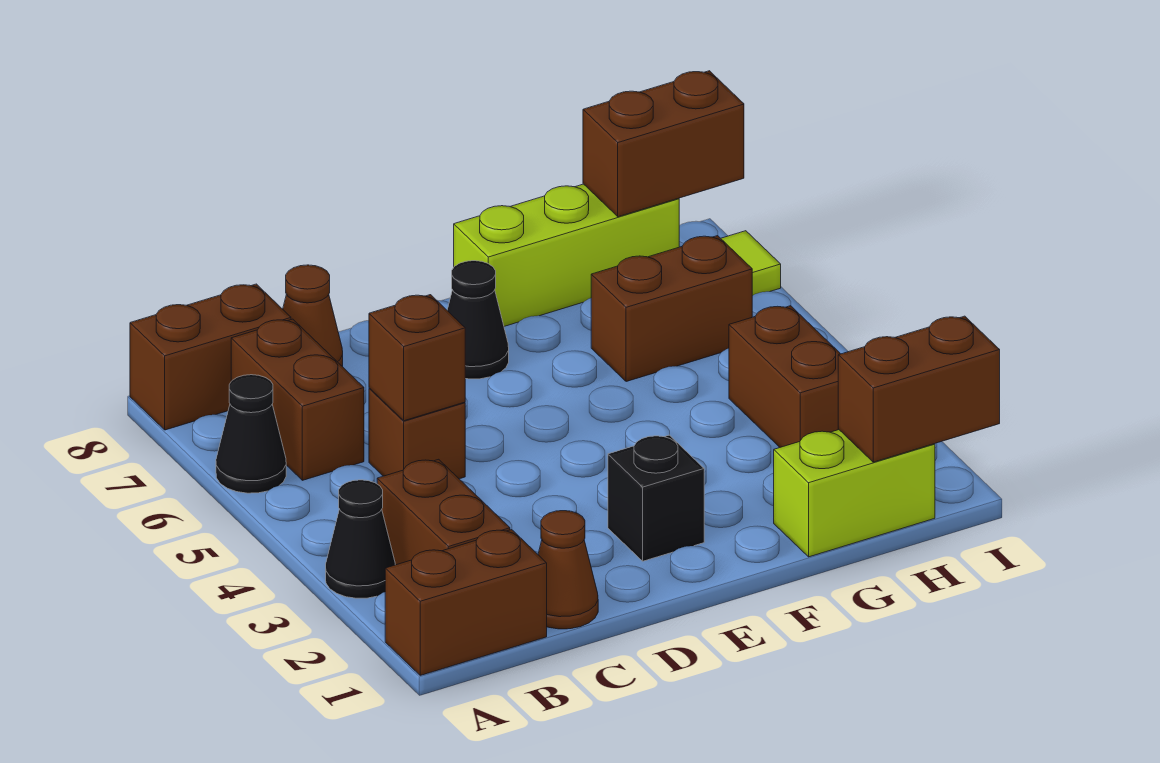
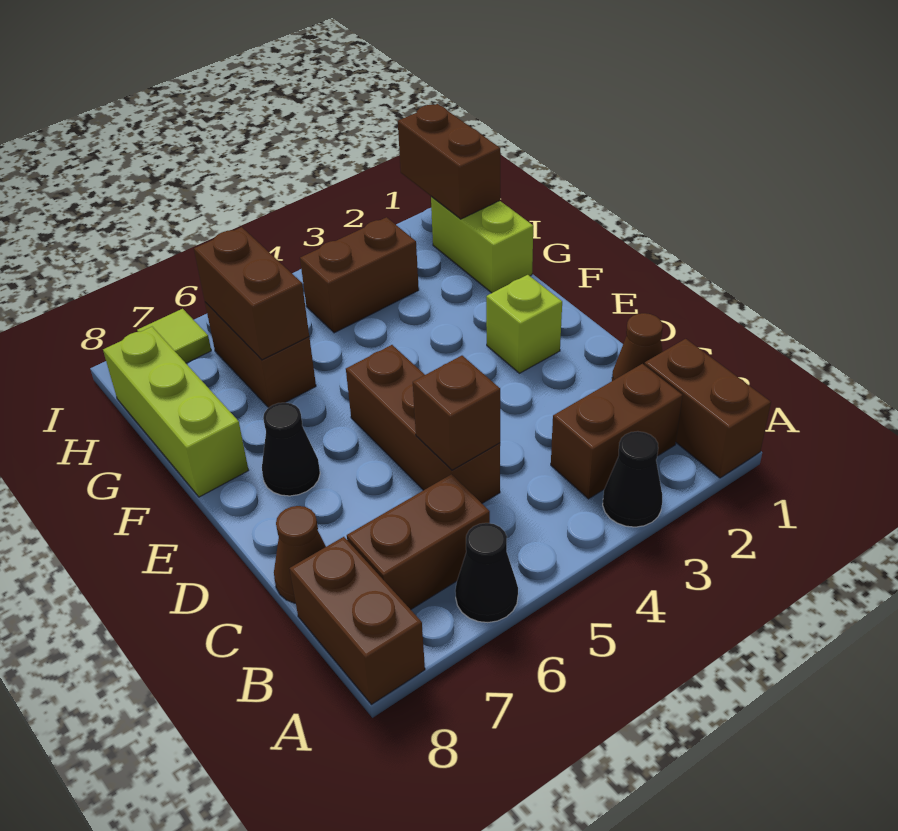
brown 1x1 brick [369,388,465,479] -> brown 1x3 brick [346,345,500,503]
black 1x1 brick [608,435,704,561] -> lime 1x1 brick [486,275,562,373]
brown 1x2 brick [583,71,744,217] -> brown 1x2 brick moved to [194,227,309,360]

